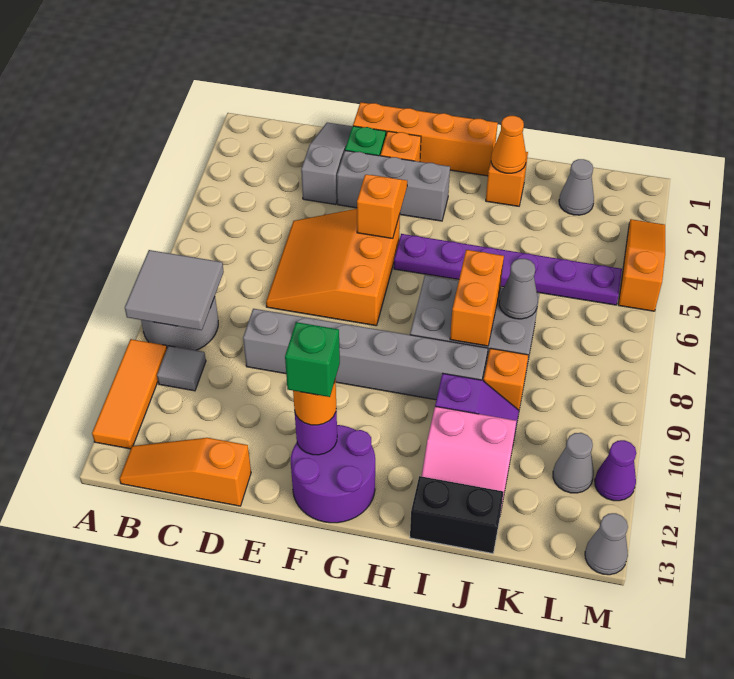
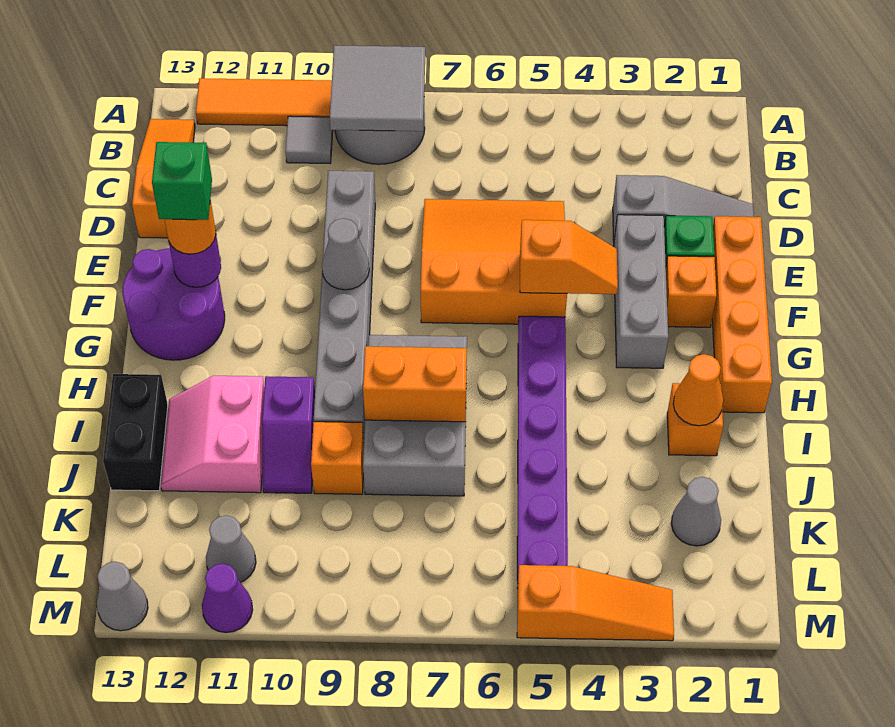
grey 1x1 cone [499,259,538,319] -> grey 1x1 cone moved to [322,218,369,290]

